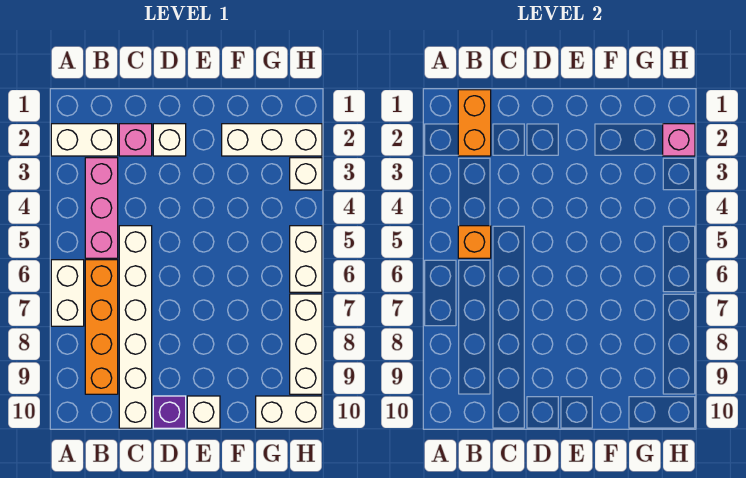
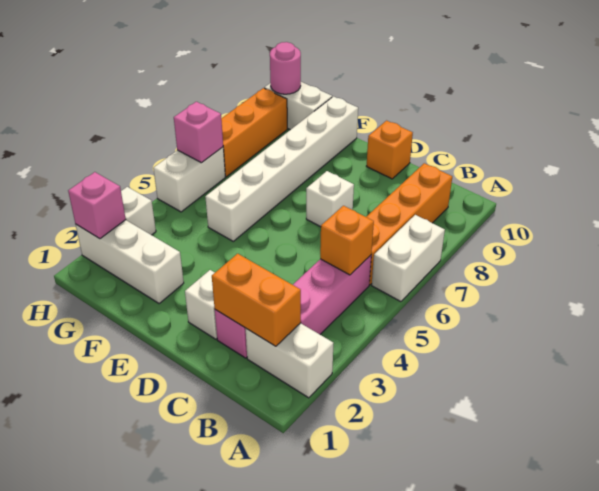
orange 1x2 brick [458,90,491,156] -> orange 1x2 brick turned to [212,254,301,346]
white 1x6 brick [119,226,152,428] -> white 1x6 brick moved to [205,97,358,241]
purple 1x1 brick [153,396,186,428] -> orange 1x1 brick [367,121,413,179]
white 1x1 brick [187,396,220,428] -> white 1x1 brick moved to [306,171,354,227]
none -> pink 1x1 brick [174,102,223,163]
white 1x3 brick [290,294,322,394] -> orange 1x3 brick [221,88,287,177]
none -> pink 1x1 round brick [270,42,301,94]

